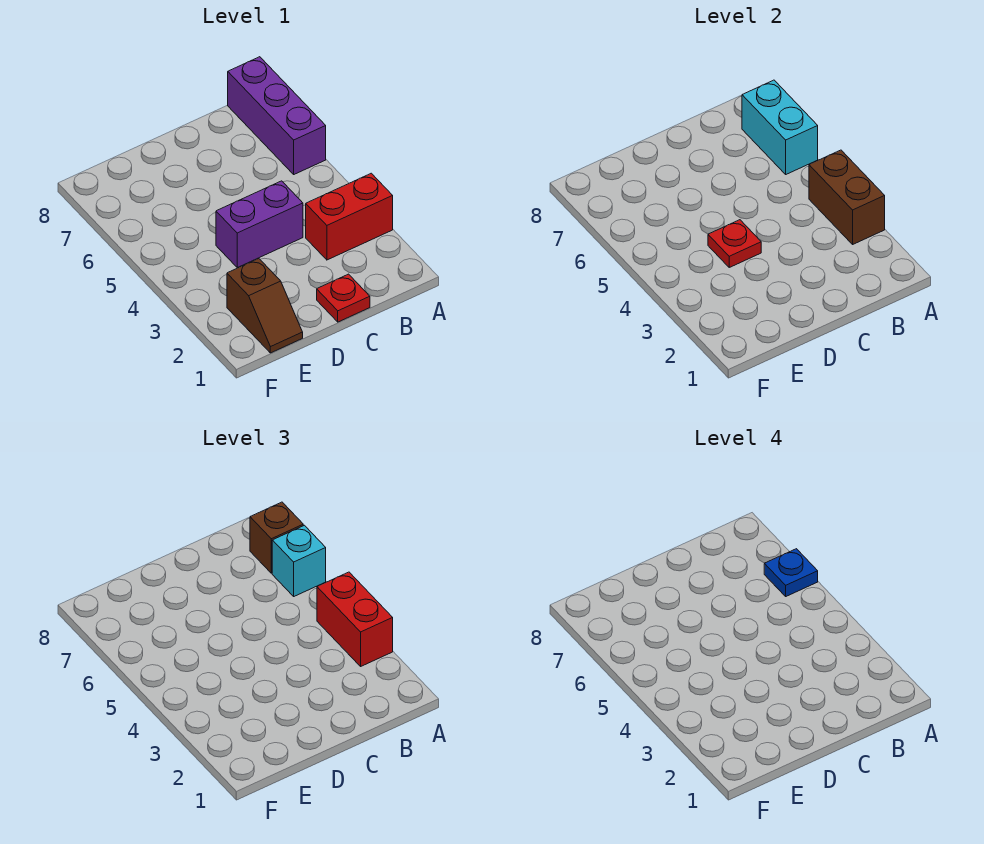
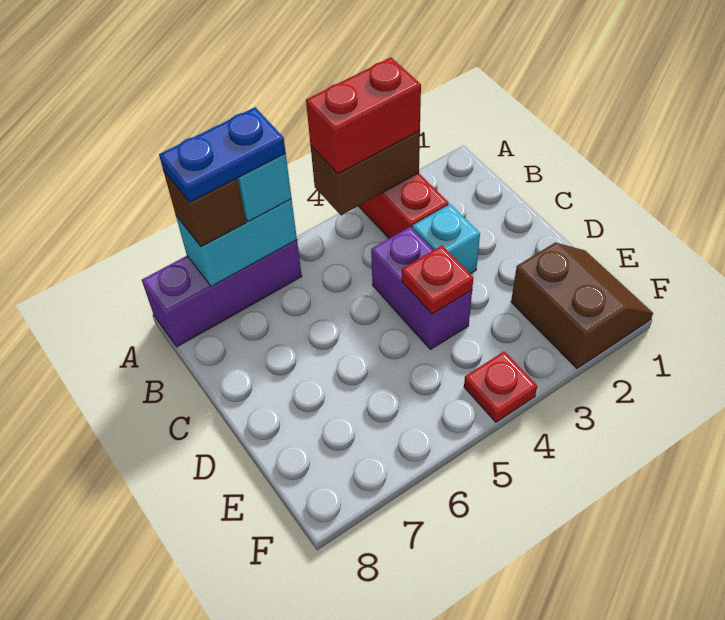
blue 1x1 plate [764,549,818,596] -> blue 1x2 plate [159,107,286,202]
red 1x1 plate [317,274,370,322] -> red 1x1 plate moved to [464,351,537,422]
none -> cyan 1x1 brick [412,204,480,274]
brown 1x2 slope [227,259,303,353] -> brown 2x2 slope [511,243,653,368]

